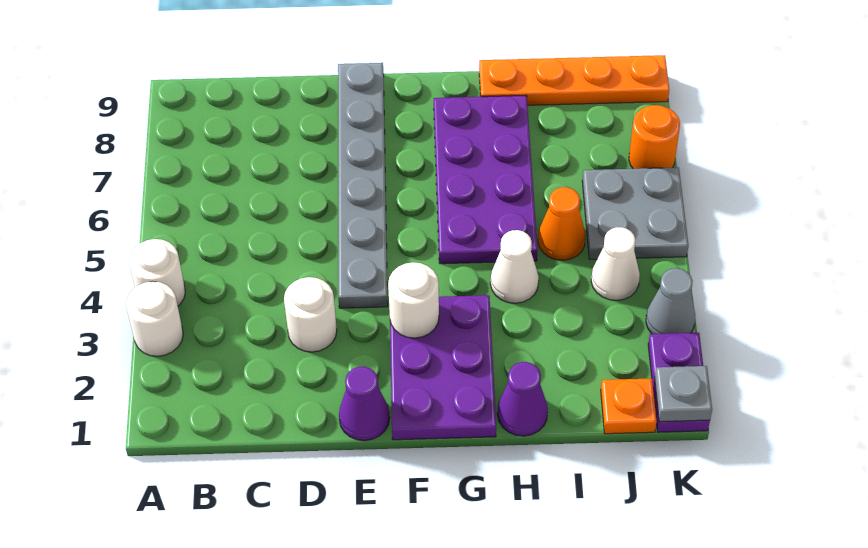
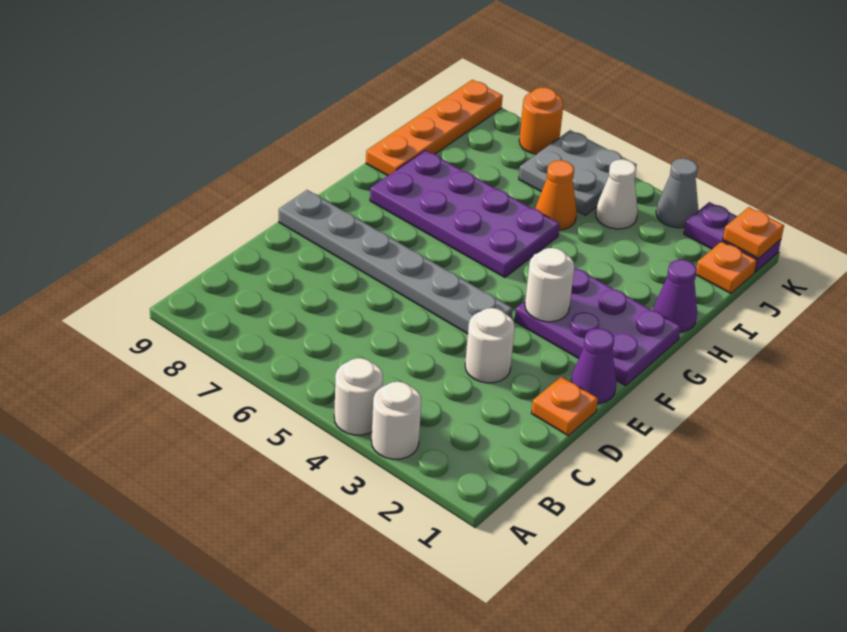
none -> orange 1x1 plate [531,377,598,436]
white 1x1 cone [490,230,539,303] -> none
grey 1x1 plate [655,366,712,422] -> orange 1x1 plate [723,207,784,258]

